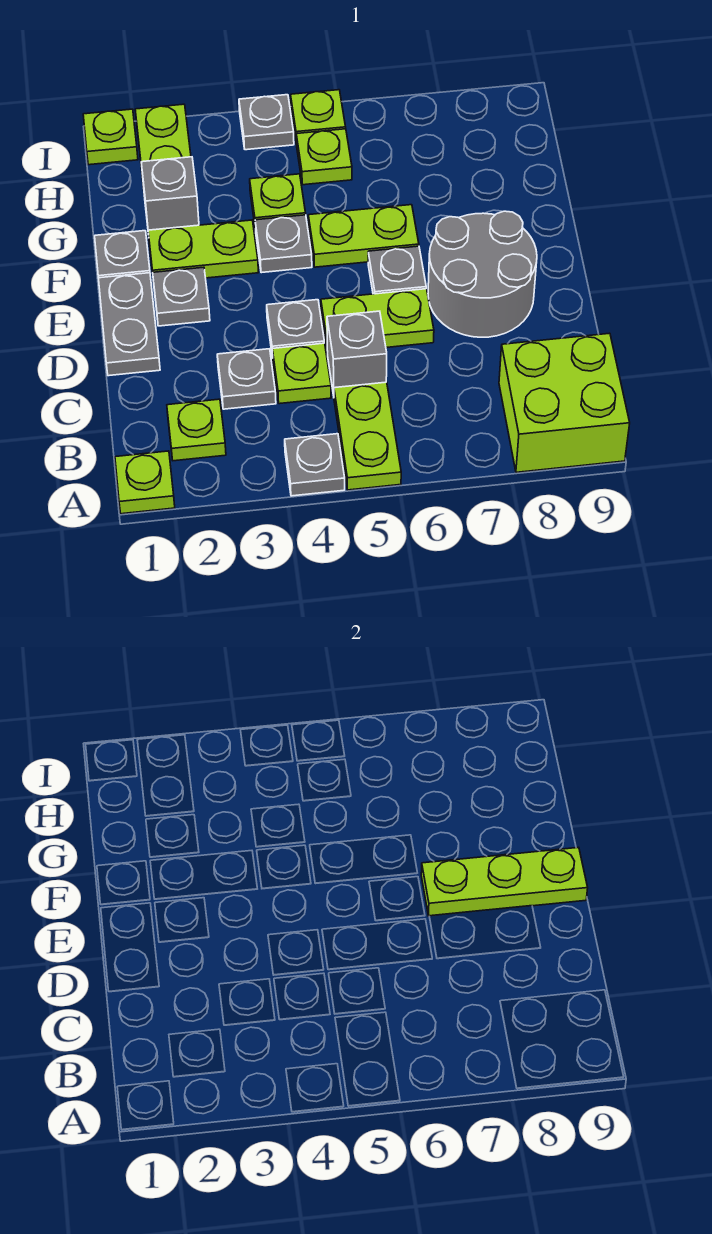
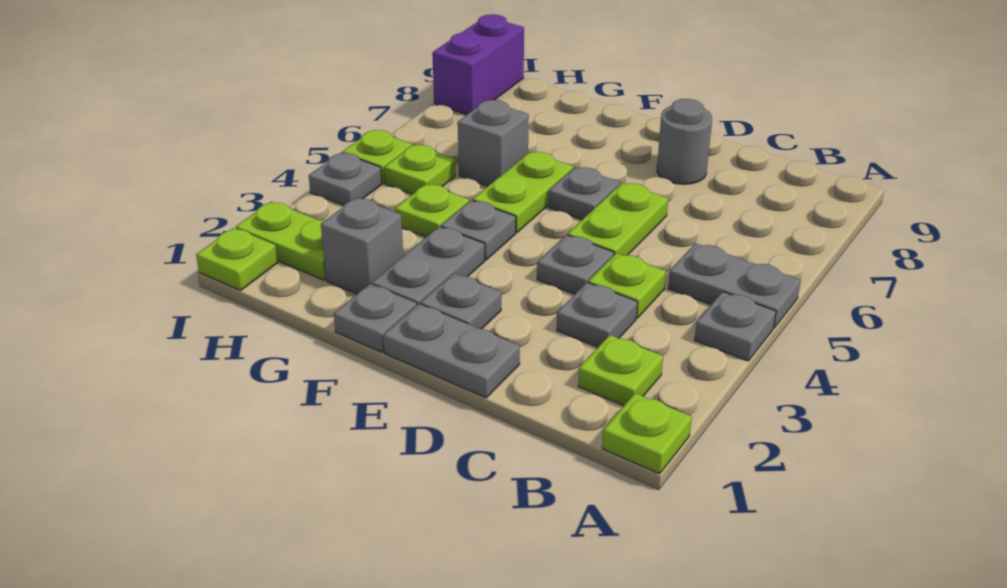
lime 1x2 plate [334,382,401,490] -> grey 1x2 plate [668,243,801,328]
lime 2x2 brick [499,333,630,472] -> none
grey 1x1 brick [327,311,387,395] -> grey 1x1 brick moved to [458,100,529,186]
grey 2x2 round brick [428,211,537,337] -> grey 1x1 round brick [657,99,712,184]
lime 1x3 plate [421,847,588,916] -> none
lime 1x2 plate [148,220,258,278] -> grey 1x2 plate [372,227,485,306]
none -> purple 1x2 brick [432,14,524,115]

